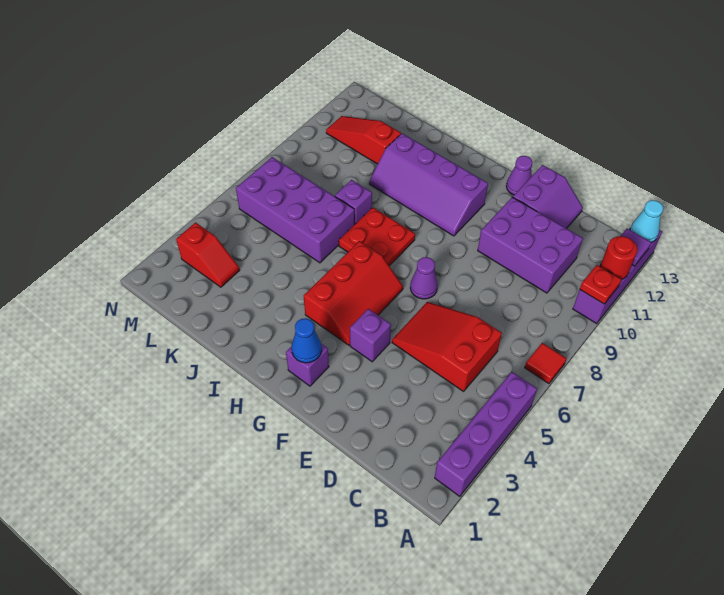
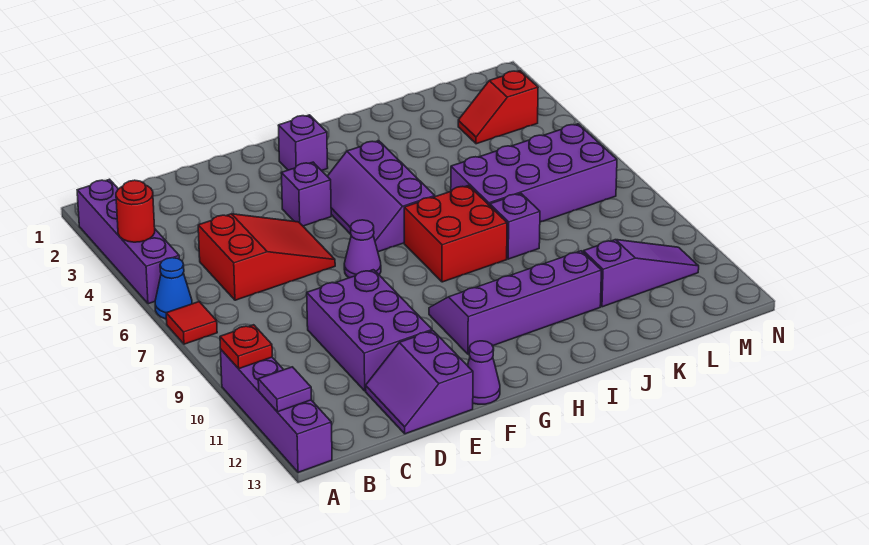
red 1x1 round brick [601,236,637,279] -> red 1x1 round brick moved to [116,180,155,242]
cyan 1x1 cone [630,200,663,242] -> none
purple 2x3 brick [478,197,583,293] -> purple 2x3 brick turned to [307,270,432,391]
blue 1x1 cone [292,318,322,363] -> blue 1x1 cone moved to [155,258,192,319]
red 2x3 slope [304,241,403,345] -> purple 2x3 slope [327,141,435,252]
red 2x2 plate [339,207,415,266] -> red 2x2 brick [404,186,507,282]
red 1x3 slope [326,116,401,164] -> purple 1x3 slope [583,240,699,307]

